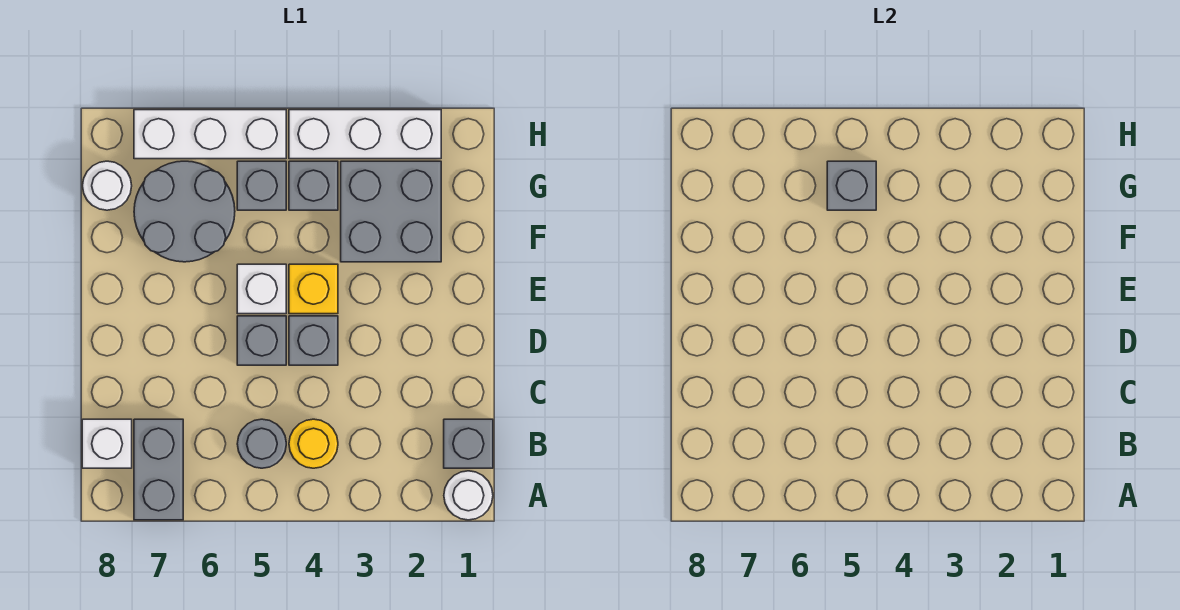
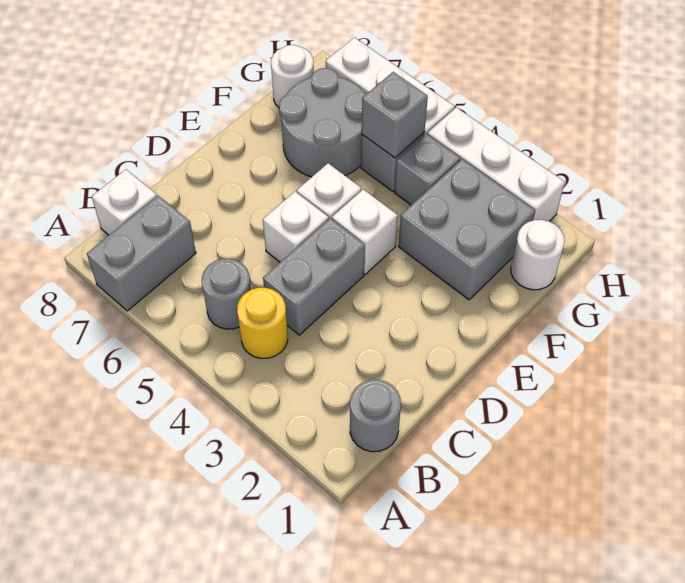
white 1x1 round brick [444,471,493,520] -> white 1x1 round brick moved to [511,220,565,290]
grey 1x1 brick [444,419,493,468] -> grey 1x1 round brick [350,380,401,452]
grey 1x1 brick [289,316,338,365] -> grey 1x2 brick [263,218,365,335]
grey 1x1 brick [237,316,286,365] -> white 1x1 brick [263,192,329,262]
yellow 1x1 brick [289,264,338,314] -> white 1x1 brick [332,189,398,274]

